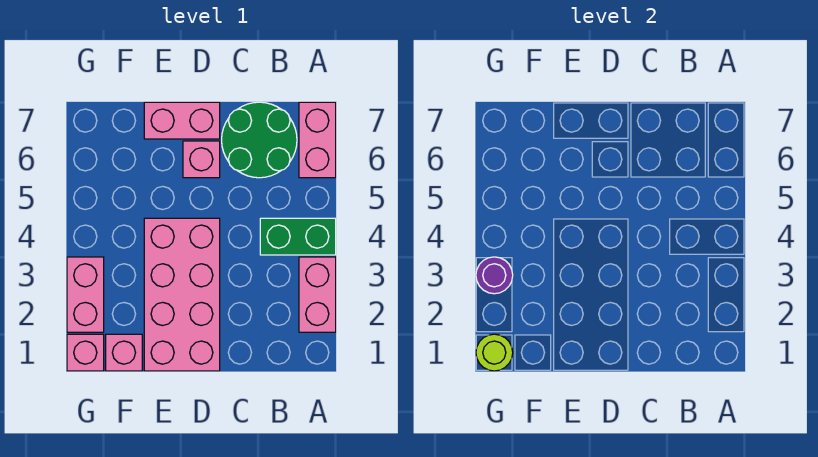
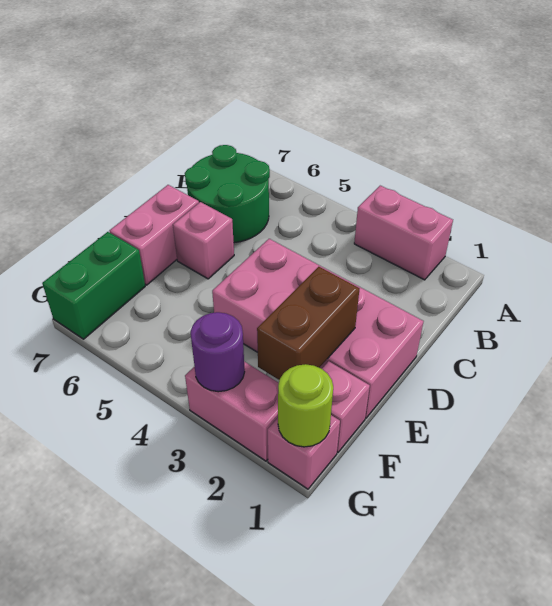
green 1x2 brick [260,218,336,255] -> green 1x2 brick moved to [42,232,145,339]
pink 1x2 brick [299,102,336,178] -> none
none -> brown 1x2 brick [257,267,359,380]

